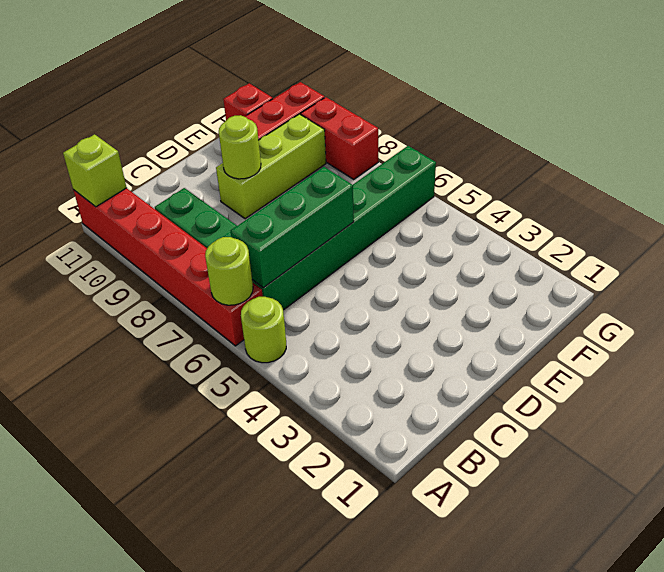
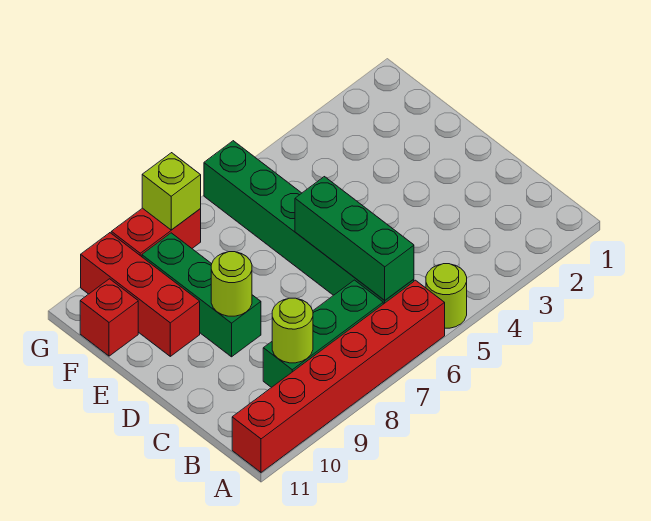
lime 1x1 round brick [205,237,253,305] -> lime 1x1 round brick moved to [272,298,313,363]
lime 1x1 brick [63,134,127,207] -> lime 1x1 brick moved to [142,153,201,230]
lime 1x3 brick [216,114,326,219] -> green 1x3 brick [142,233,261,357]

